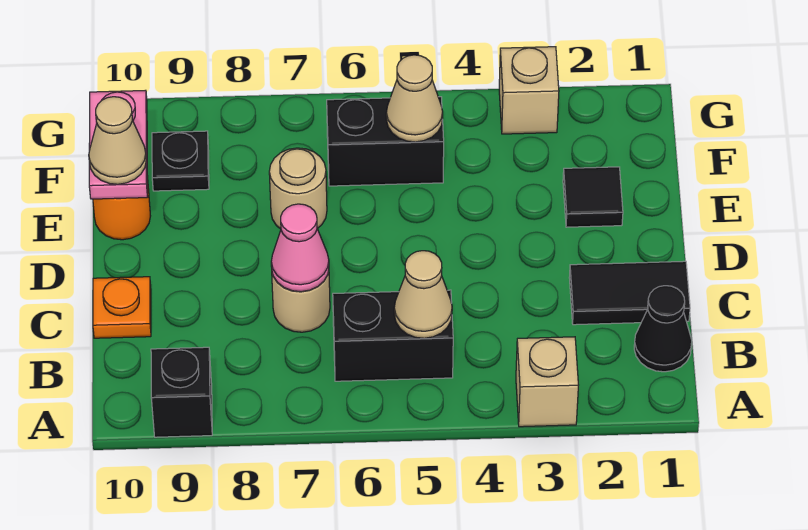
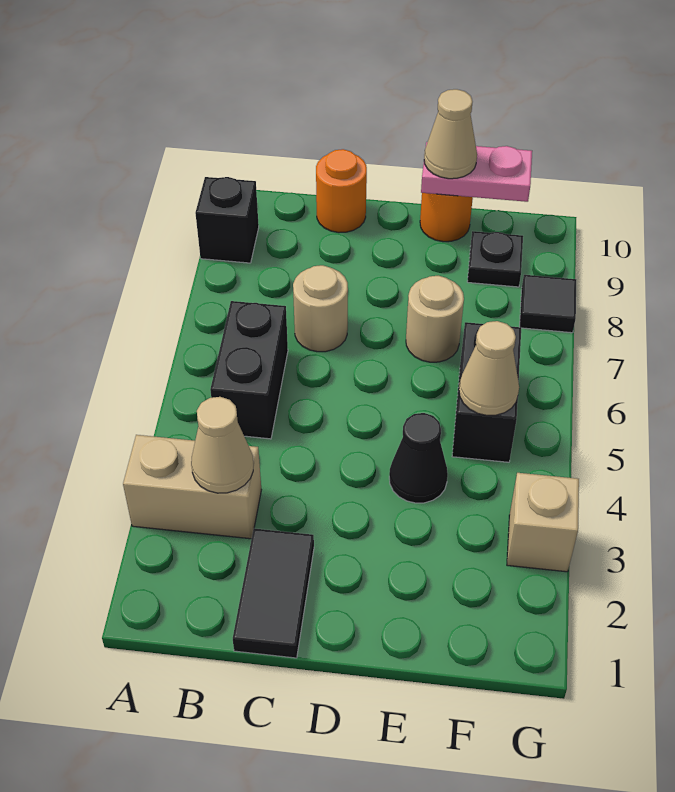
tan 1x1 brick [516,337,578,427] -> tan 1x2 brick [123,435,261,539]
black 1x1 cone [634,286,692,372] -> black 1x1 cone moved to [389,413,448,503]
tan 1x1 cone [394,251,452,338] -> tan 1x1 cone moved to [191,397,253,493]
pink 1x1 cone [271,204,329,292] -> none
orange 1x1 plate [93,277,151,338] -> orange 1x1 round brick [316,149,367,233]
black 1x1 tile [563,167,623,227] -> black 1x1 tile moved to [520,275,576,333]

